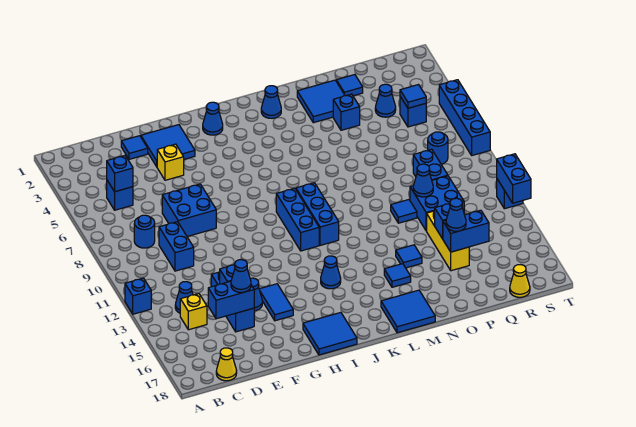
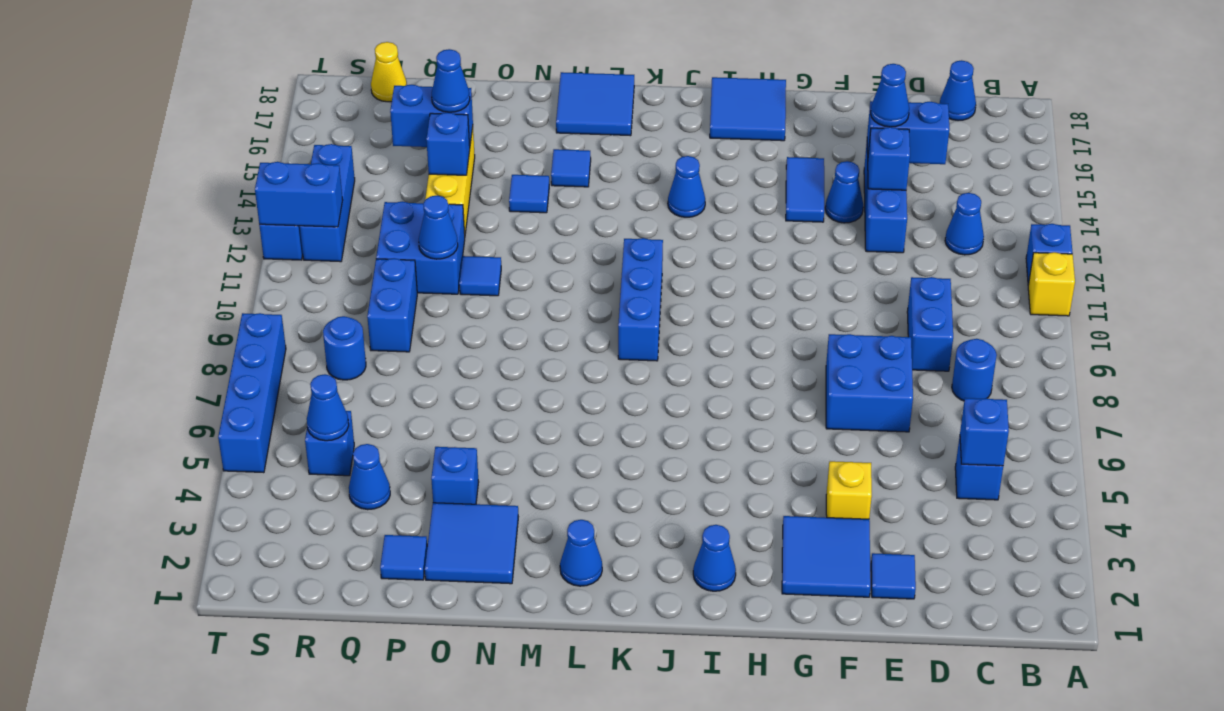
yellow 1x1 brick [180,294,207,330] -> yellow 1x1 brick moved to [1028,252,1075,316]
yellow 1x1 cone [216,348,237,381] -> blue 1x1 cone [940,60,976,121]
blue 1x3 brick [276,188,319,251] -> blue 1x3 brick moved to [300,144,355,262]
blue 1x1 tile [400,85,426,108] -> blue 1x1 cone [307,374,349,441]
blue 1x2 brick [497,154,531,203] -> blue 1x2 brick turned to [255,162,343,227]

